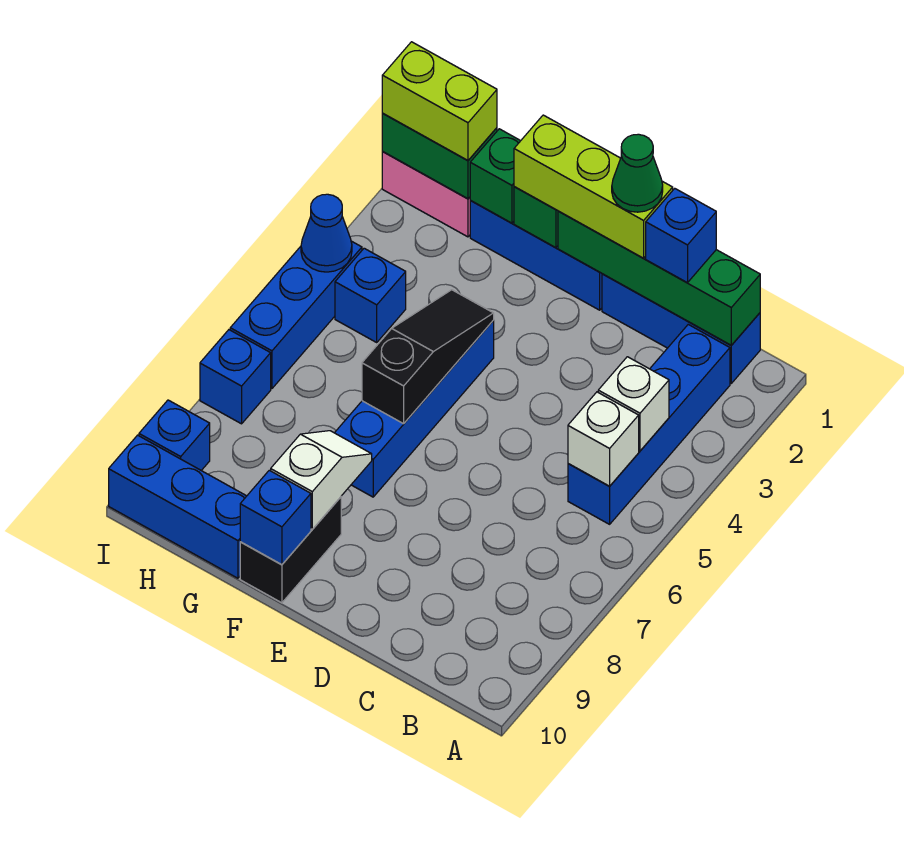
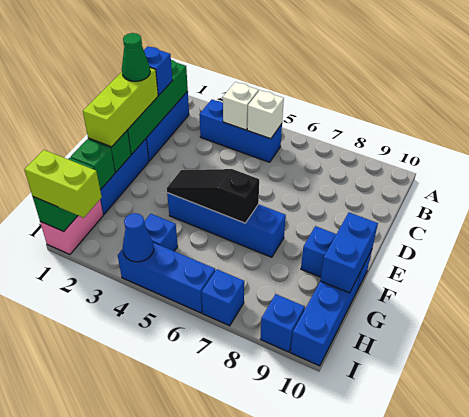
blue 1x4 brick [568,325,730,524] -> blue 1x3 brick [199,100,282,162]
white 1x2 slope [271,431,372,529] -> none
black 1x2 brick [240,497,341,603] -> blue 1x2 brick [301,226,372,290]
blue 1x1 brick [240,470,311,565] -> blue 1x2 brick [320,213,378,293]
lime 1x2 brick [382,42,497,161] -> lime 1x2 brick turned to [24,150,102,218]

